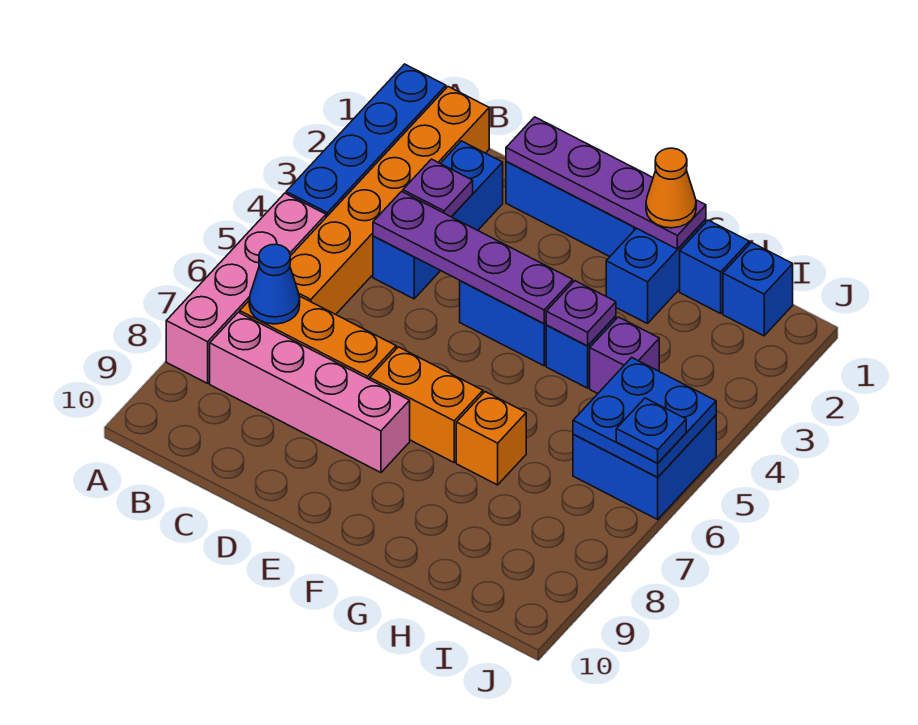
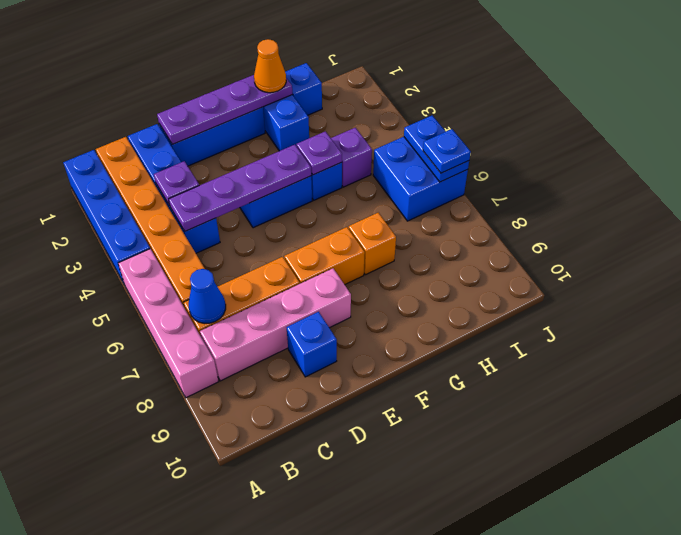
blue 1x3 brick [373,141,503,299] -> blue 1x4 brick [128,124,220,253]
blue 1x1 brick [723,243,793,336] -> blue 1x1 brick moved to [287,312,337,377]
blue 2x2 plate [573,357,716,477] -> blue 1x2 plate [404,115,469,182]

